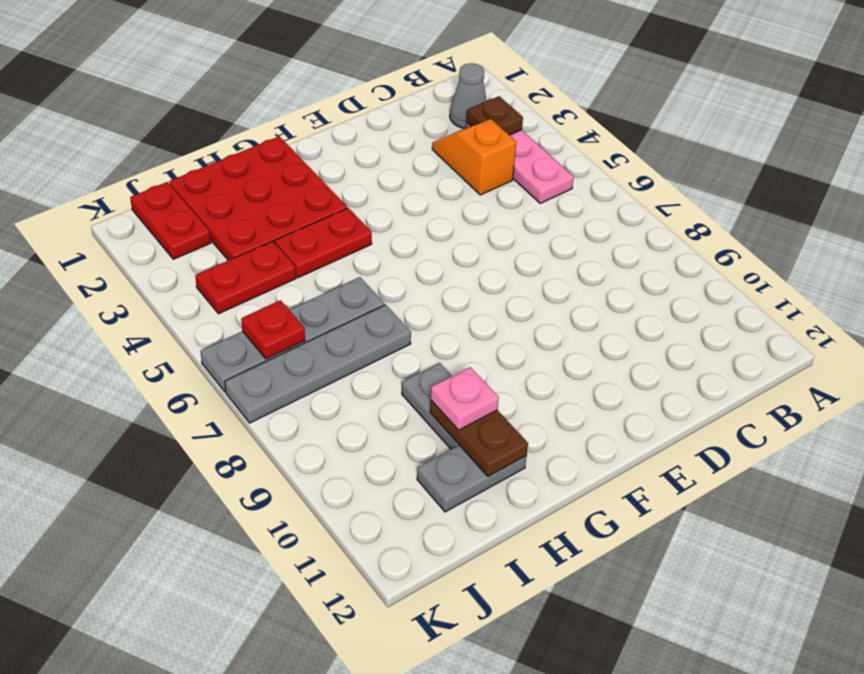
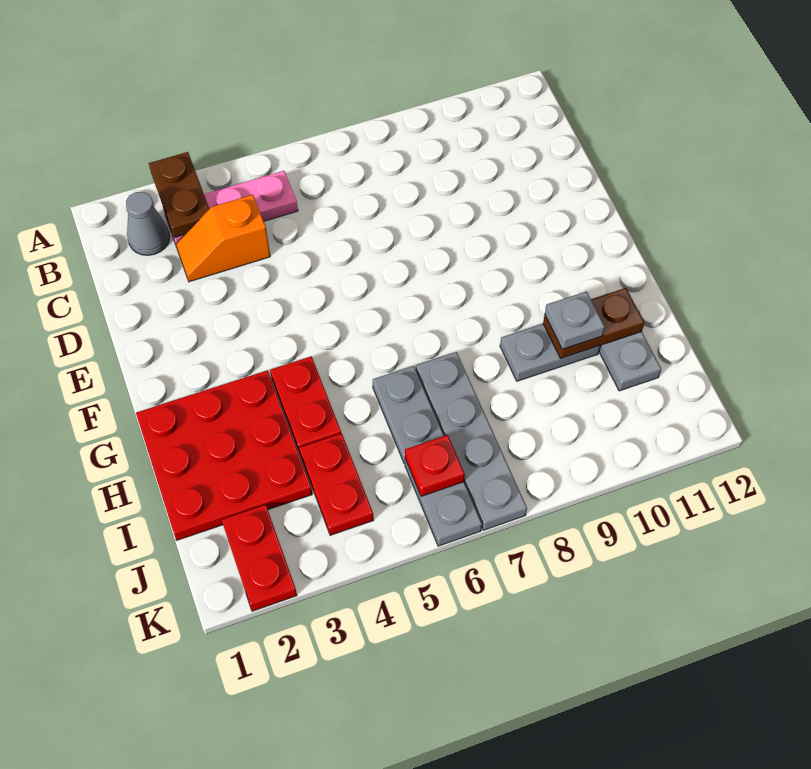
brown 1x1 plate [467,96,523,135] -> brown 1x2 plate [149,152,209,238]
pink 1x1 plate [431,367,499,430] -> grey 1x1 plate [545,292,605,349]
red 1x2 plate [130,182,211,259] -> red 1x2 plate turned to [222,505,297,611]

